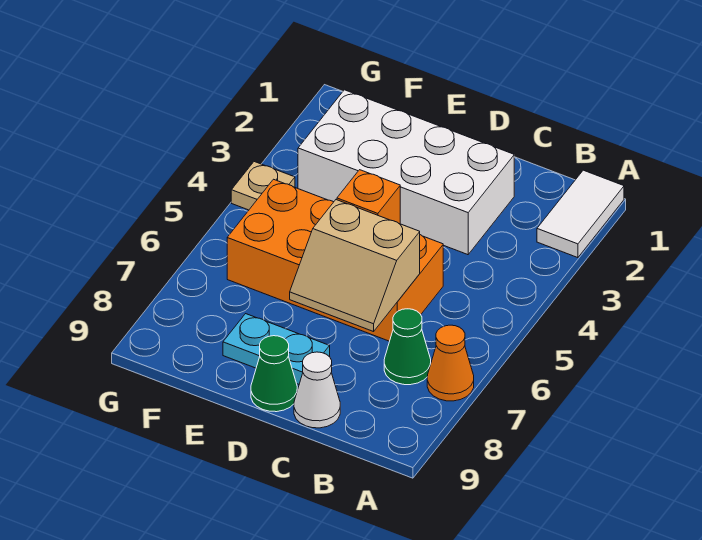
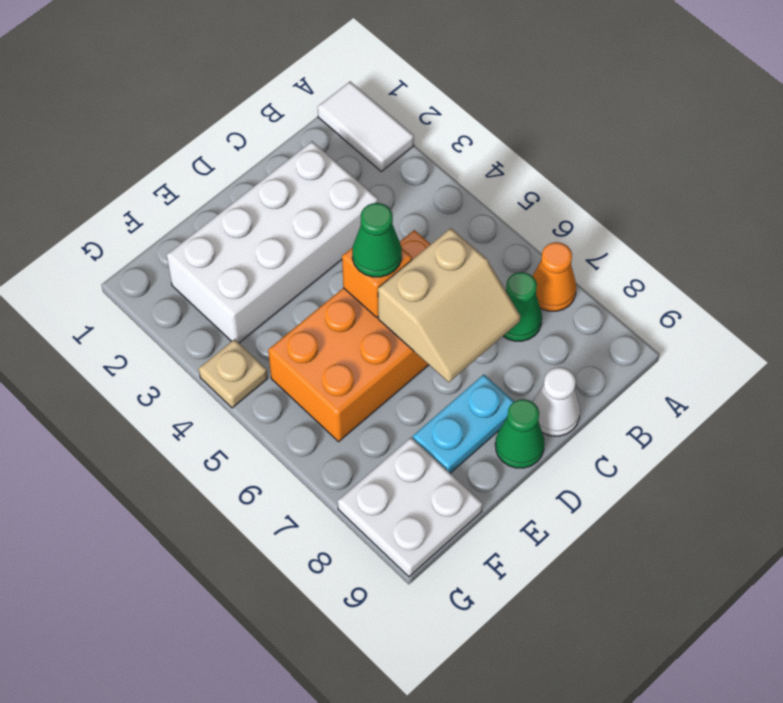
none -> green 1x1 cone [352,203,402,277]
none -> white 2x2 plate [338,438,483,577]

